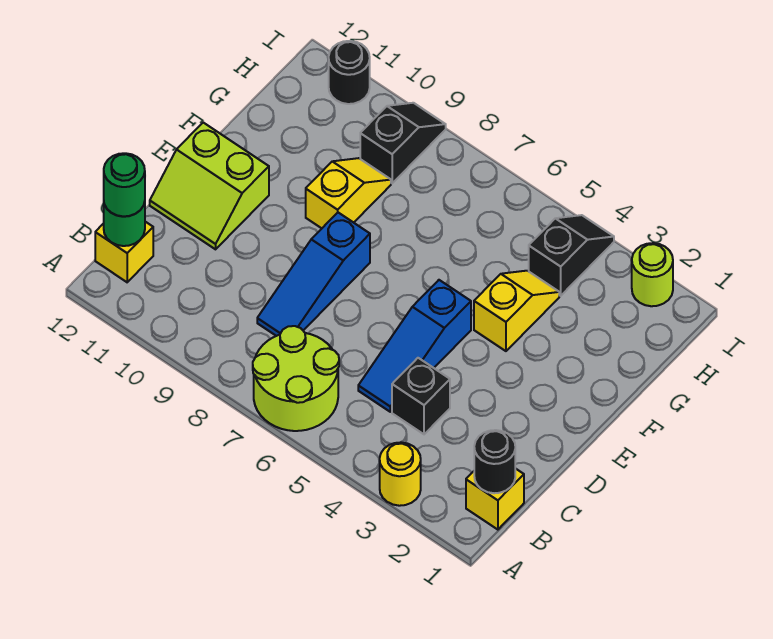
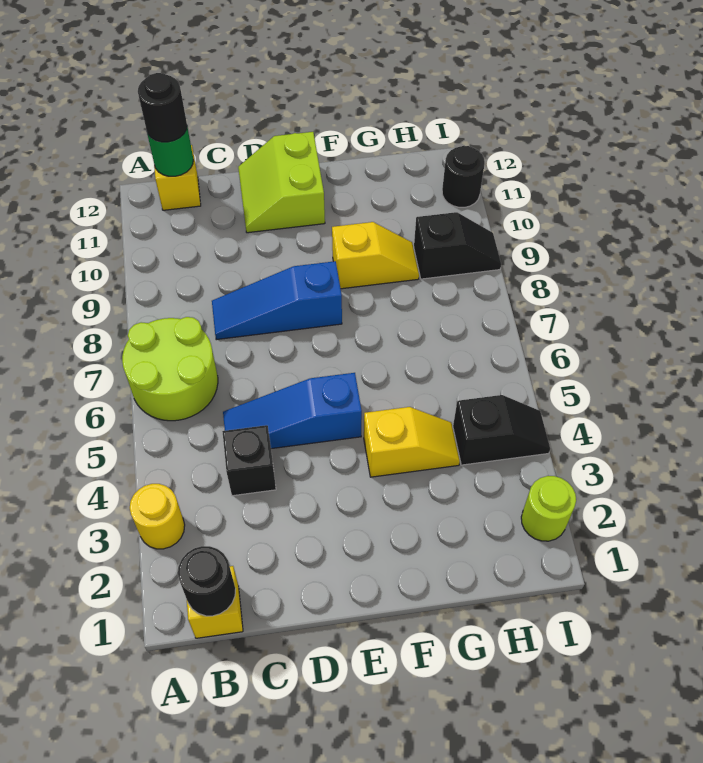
green 1x1 round brick [104,153,145,216] -> black 1x1 round brick [138,73,187,142]

